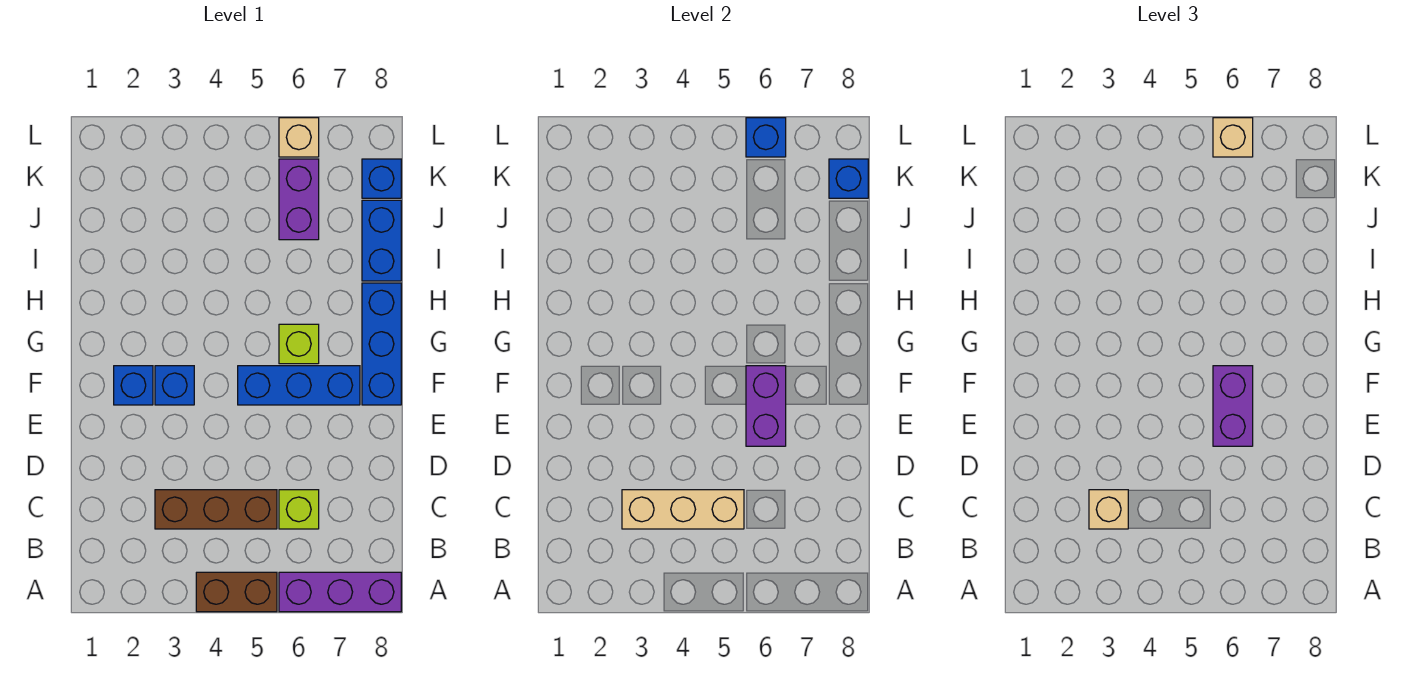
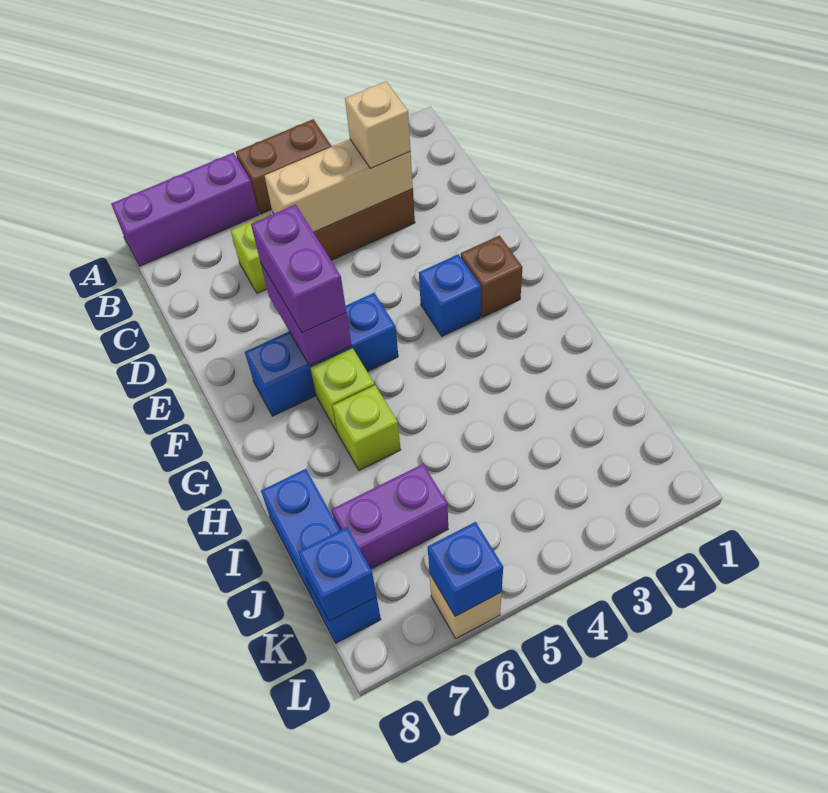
blue 1x1 brick [114,366,153,405] -> brown 1x1 brick [461,236,523,317]
blue 1x3 brick [362,283,401,405] -> none
none -> lime 1x1 brick [332,385,401,470]
purple 1x2 brick [279,159,319,240] -> purple 1x2 brick turned to [331,464,448,569]
tan 1x1 brick [1213,118,1253,157] -> none

